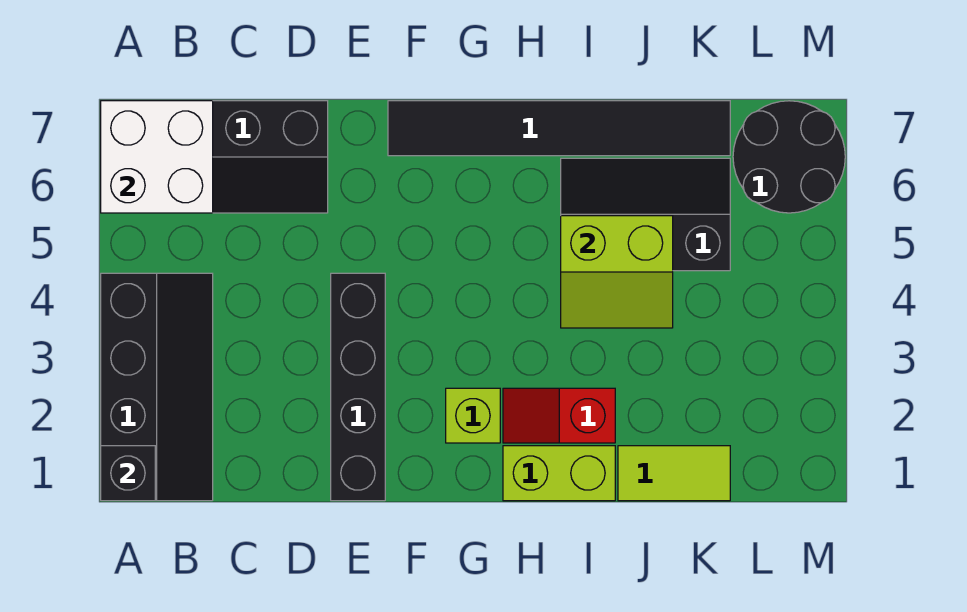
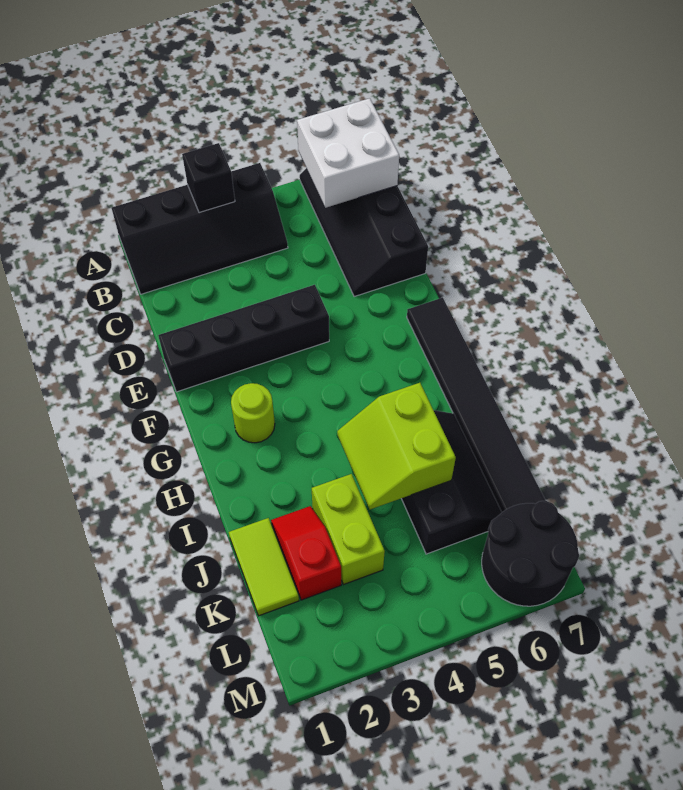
black 1x1 brick [101,446,155,501] -> black 1x1 brick moved to [182,143,235,213]
lime 1x1 brick [446,388,500,443] -> lime 1x1 round brick [231,383,275,443]
lime 1x2 brick [503,446,615,501] -> lime 1x2 brick moved to [312,474,385,585]
red 1x2 slope [503,388,615,443] -> red 1x2 slope moved to [271,506,341,600]

